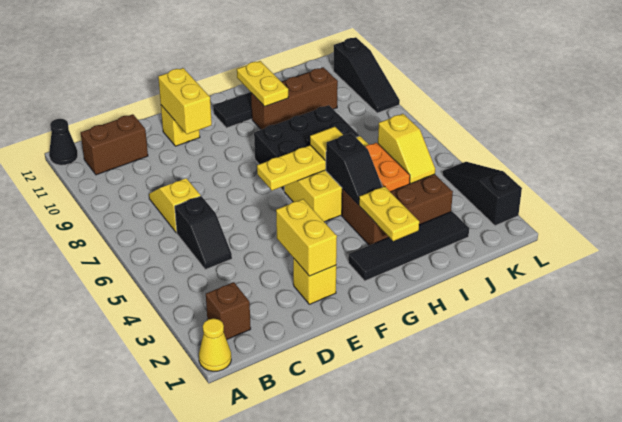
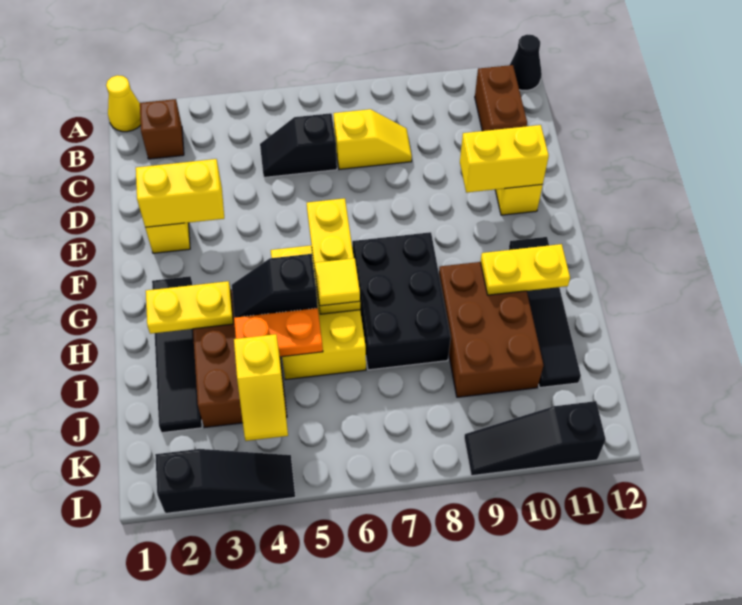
brown 1x3 brick [251,67,338,130] -> brown 2x3 brick [439,262,543,397]
yellow 1x2 slope [378,114,435,183] -> yellow 1x2 slope turned to [234,334,288,441]

